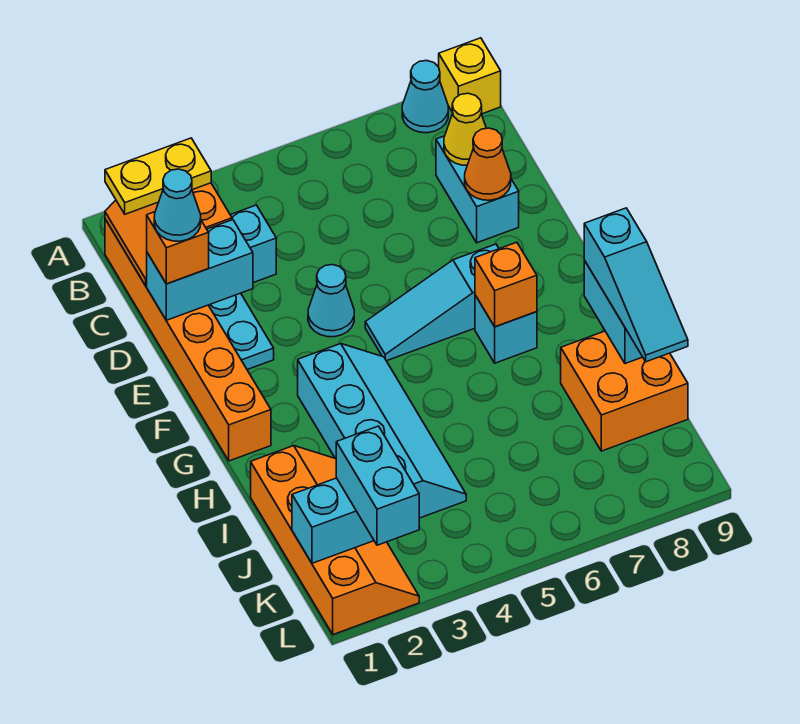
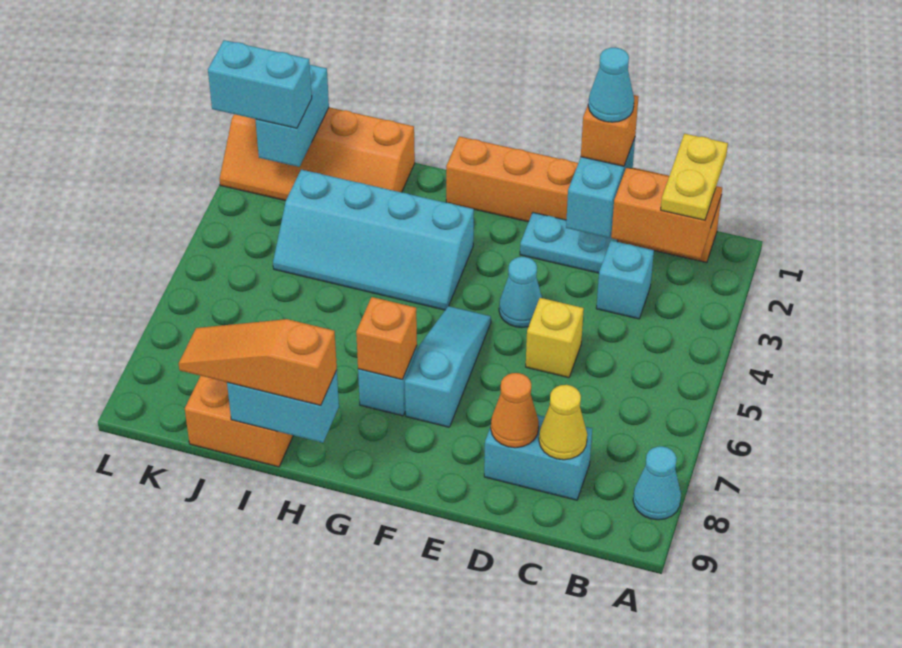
yellow 1x1 brick [439,38,501,114] -> yellow 1x1 brick moved to [526,298,584,378]
cyan 1x3 slope [584,208,688,362] -> orange 1x3 slope [179,319,337,405]

